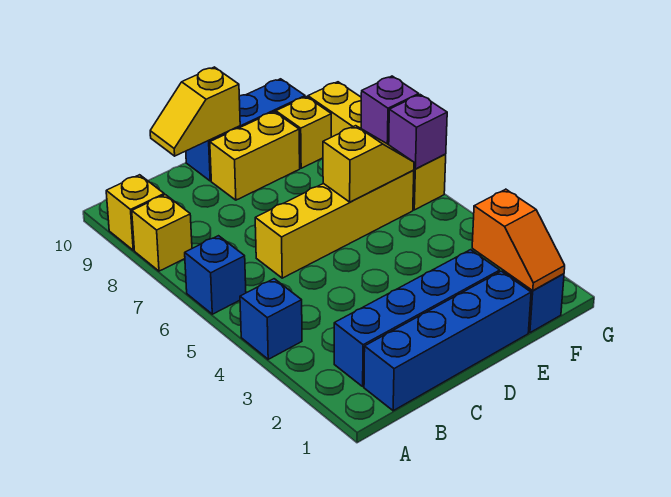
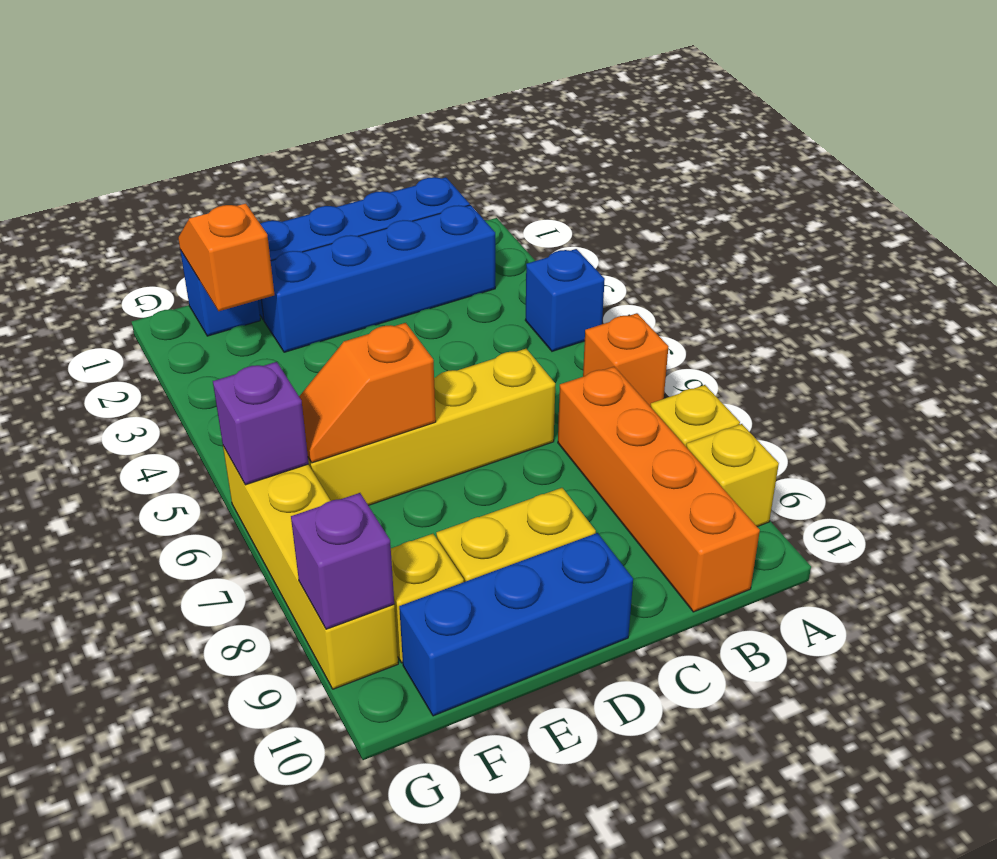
blue 1x1 brick [185,236,246,314] -> orange 1x1 brick [583,313,669,407]
none -> orange 1x4 brick [558,367,760,612]
yellow 1x2 slope [150,67,240,156] -> none
yellow 1x2 slope [323,126,414,202] -> orange 1x2 slope [299,323,436,463]
purple 1x1 brick [361,76,419,145] -> purple 1x1 brick moved to [291,493,394,629]

